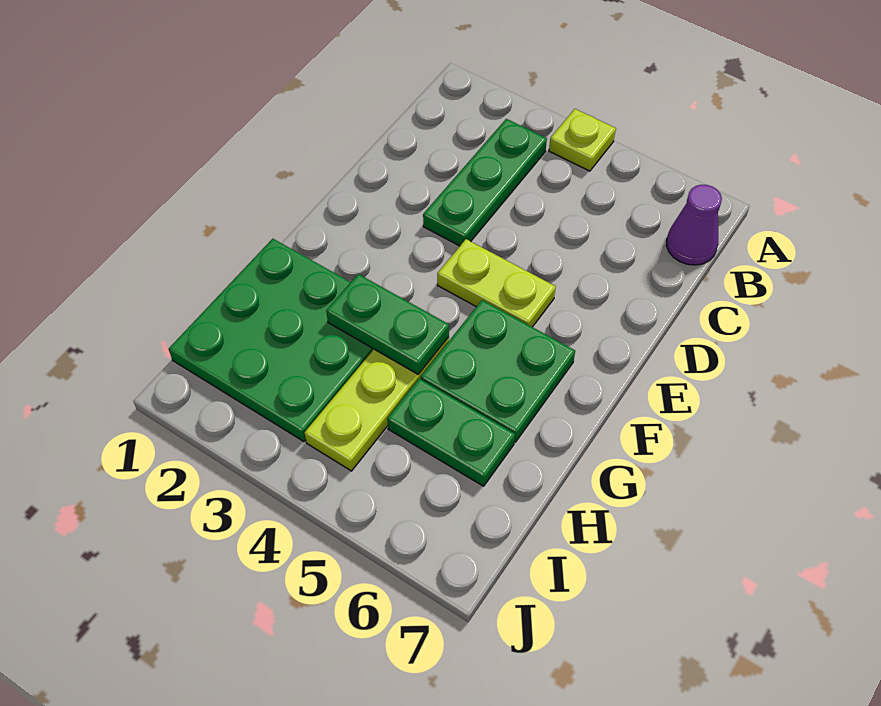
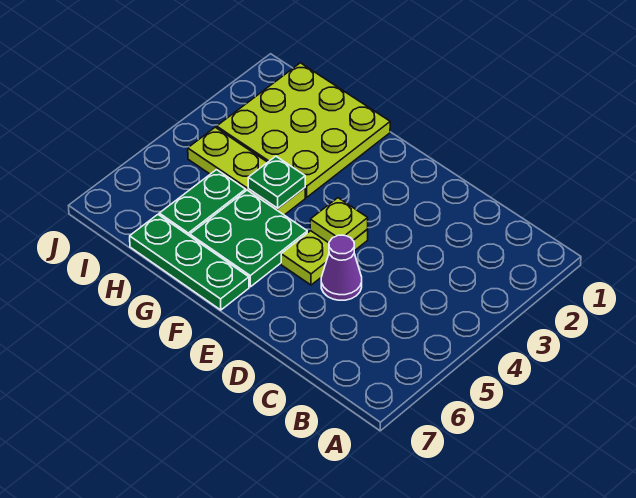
lime 1x1 plate [549,109,616,171] -> lime 1x1 plate moved to [310,198,368,243]
green 1x3 plate [423,119,547,246] -> green 1x3 plate moved to [130,215,249,310]
purple 1x1 cone [666,185,722,265] -> purple 1x1 cone moved to [321,235,362,300]
green 3x3 plate [169,239,374,442] -> lime 3x3 plate [217,63,390,197]
green 1x2 plate [326,274,449,375] -> green 1x1 plate [248,156,305,208]

